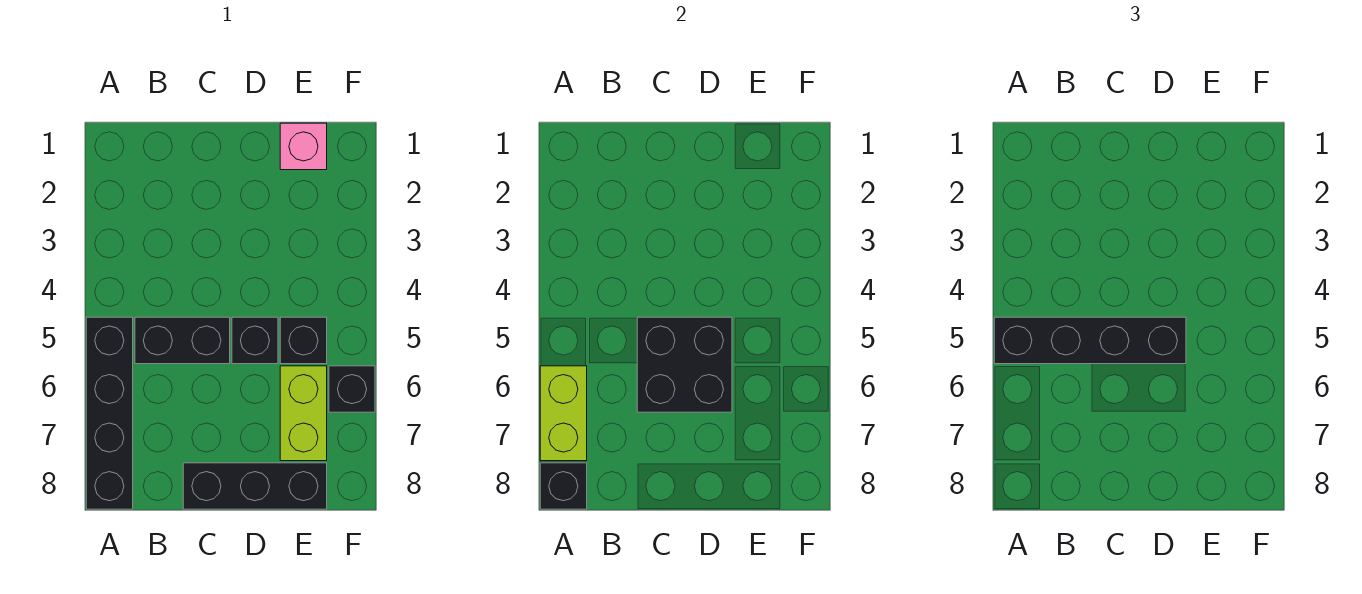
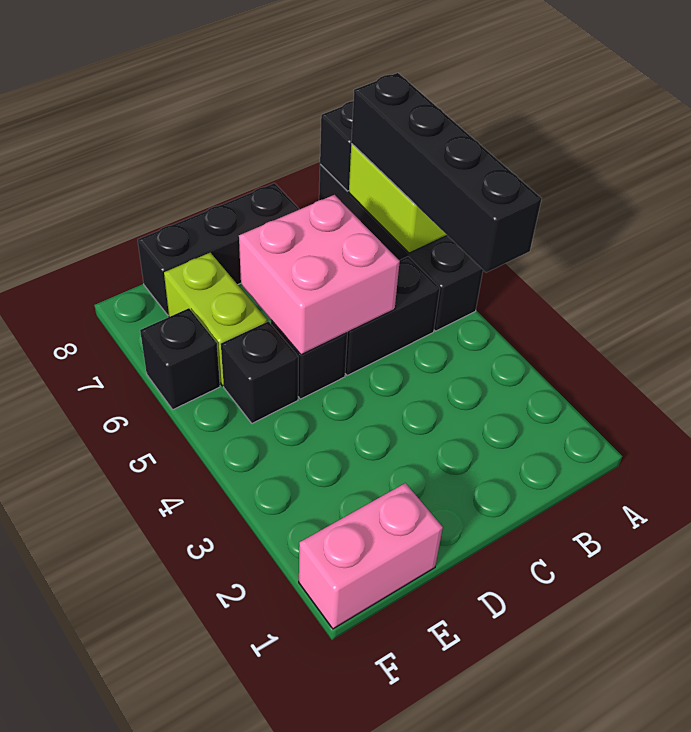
black 1x4 brick [994,317,1186,364] -> black 1x4 brick turned to [351,73,542,273]
black 2x2 brick [637,317,732,412] -> pink 2x2 brick [239,195,400,355]
pink 1x1 brick [280,123,327,170] -> pink 1x2 brick [299,483,443,629]

